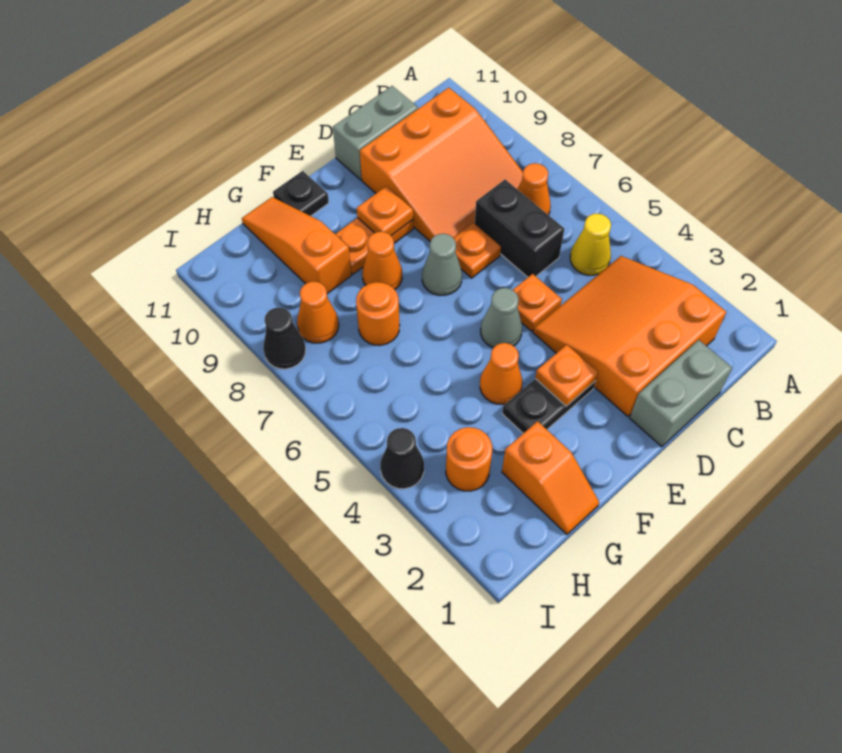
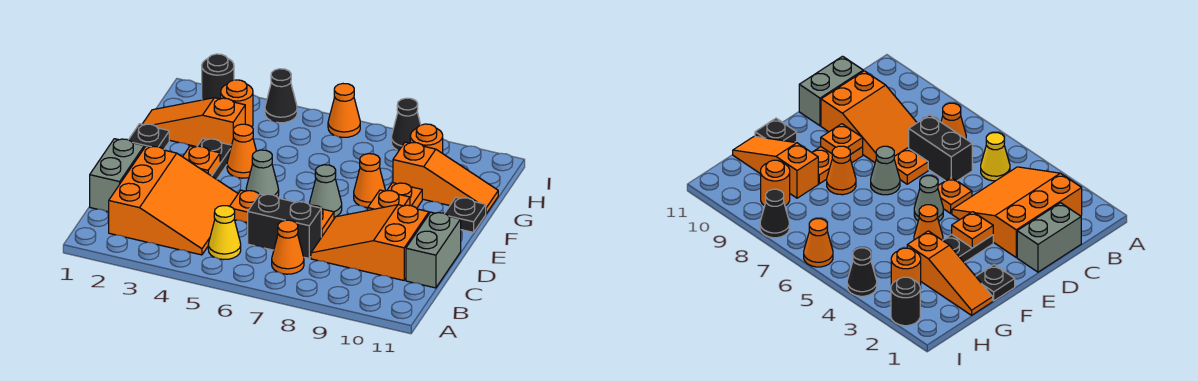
orange 3x3 slope [360,88,523,241] -> orange 2x3 slope [311,205,429,280]
none -> black 1x1 plate [129,124,169,149]
orange 1x2 slope [502,421,599,534] -> orange 1x3 slope [143,98,245,147]
orange 1x1 round brick [356,282,400,345] -> orange 1x1 round brick moved to [410,124,443,153]
orange 1x1 cone [297,282,339,343] -> orange 1x1 cone moved to [328,84,360,137]
none -> black 1x1 round brick [202,54,234,100]

